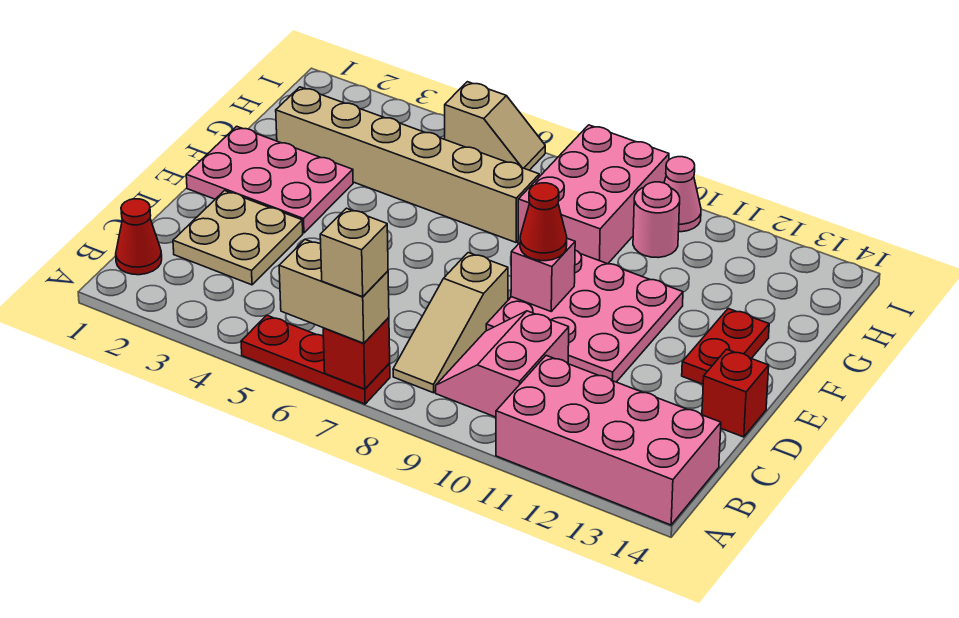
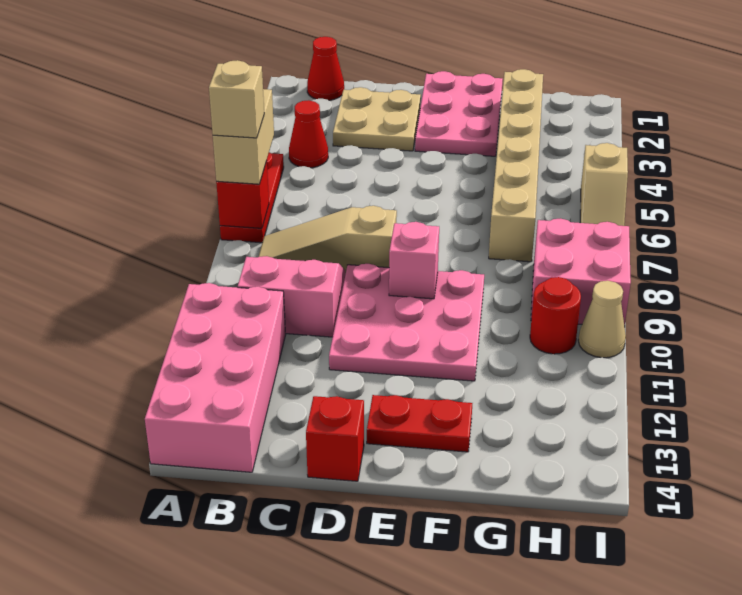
red 1x1 cone [520,183,567,261] -> red 1x1 cone moved to [289,100,328,168]
pink 2x3 brick [518,125,669,264] -> pink 2x2 brick [531,219,631,327]
pink 1x1 round brick [633,182,680,258] -> red 1x1 round brick [530,277,581,354]
pink 1x1 cone [664,157,701,232] -> tan 1x1 cone [578,281,626,358]

